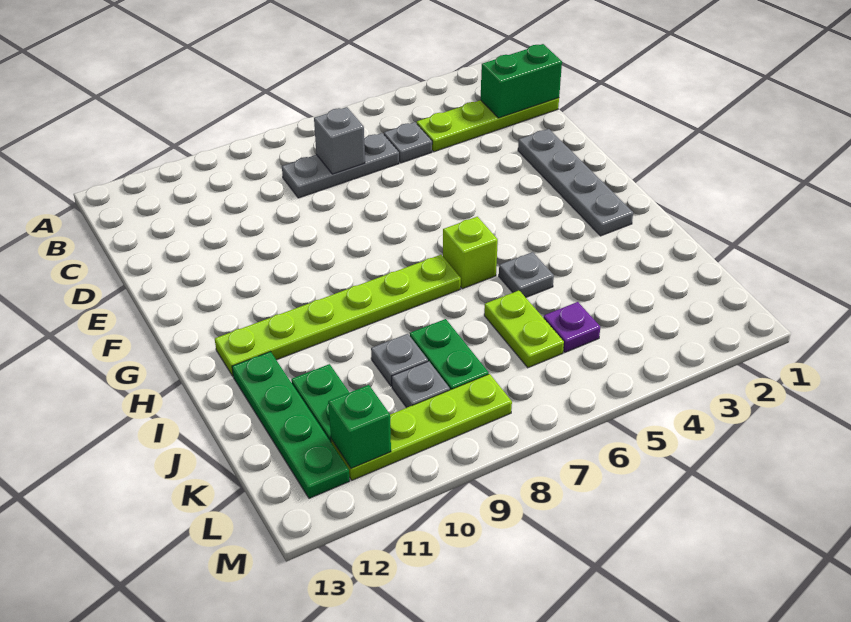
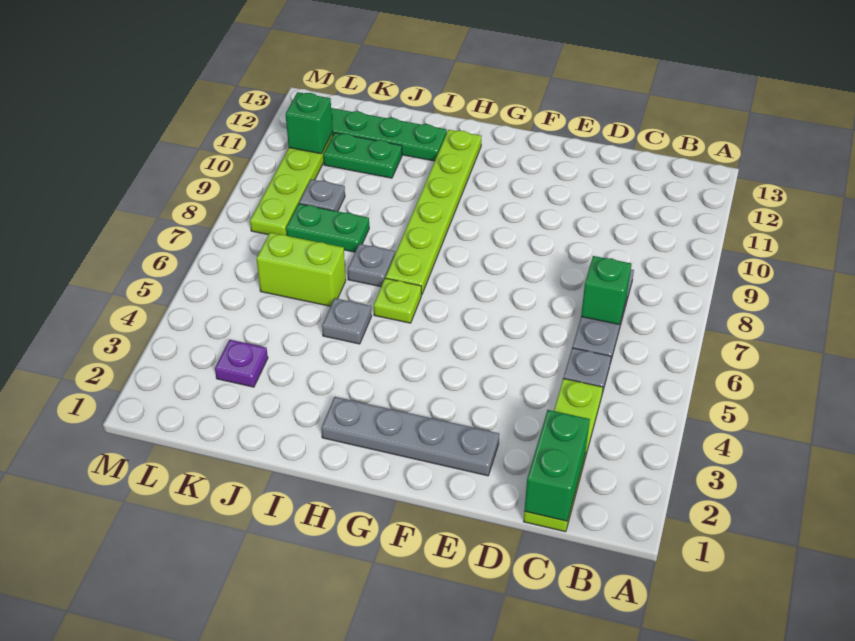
grey 1x1 brick [314,107,365,174] -> green 1x1 brick [581,256,631,324]
lime 1x1 brick [443,217,498,289] -> lime 1x1 plate [374,278,421,323]
lime 1x2 plate [484,290,564,368] -> lime 1x2 brick [256,233,346,306]
grey 1x1 plate [371,334,428,386] -> grey 1x1 plate moved to [348,244,395,287]
purple 1x1 plate [543,302,600,352] -> purple 1x1 plate moved to [215,340,268,387]

